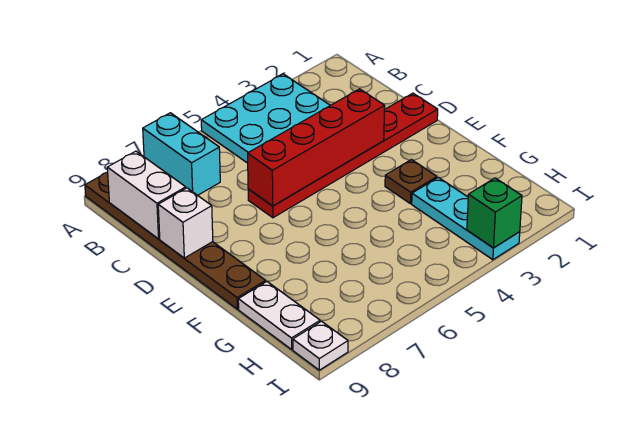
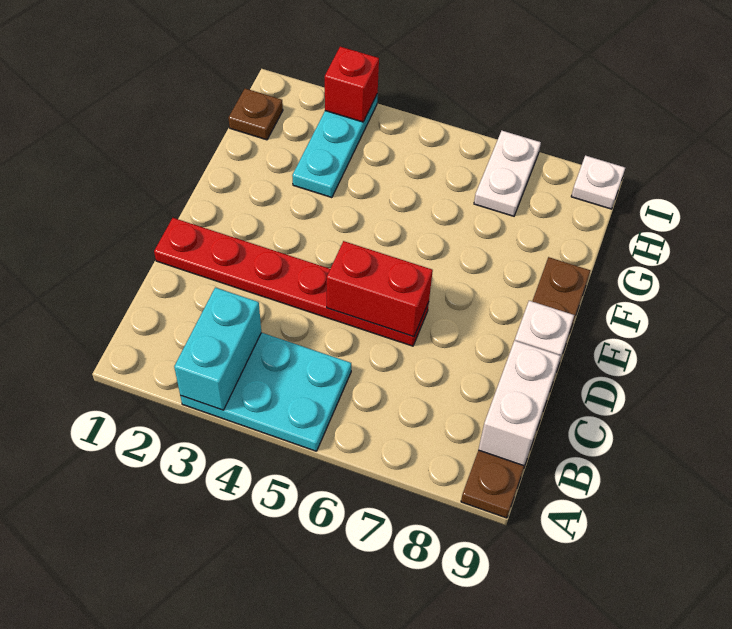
cyan 1x2 brick [143,113,220,195] -> cyan 1x2 brick moved to [174,288,261,410]
red 1x4 brick [248,89,385,206] -> red 1x2 brick [327,241,433,337]
brown 1x1 plate [385,160,437,204] -> brown 1x1 plate moved to [229,88,283,140]
white 1x2 plate [238,282,320,349] -> white 1x2 plate moved to [474,131,541,216]
green 1x1 brick [467,178,522,248] -> red 1x1 brick [325,47,379,122]

